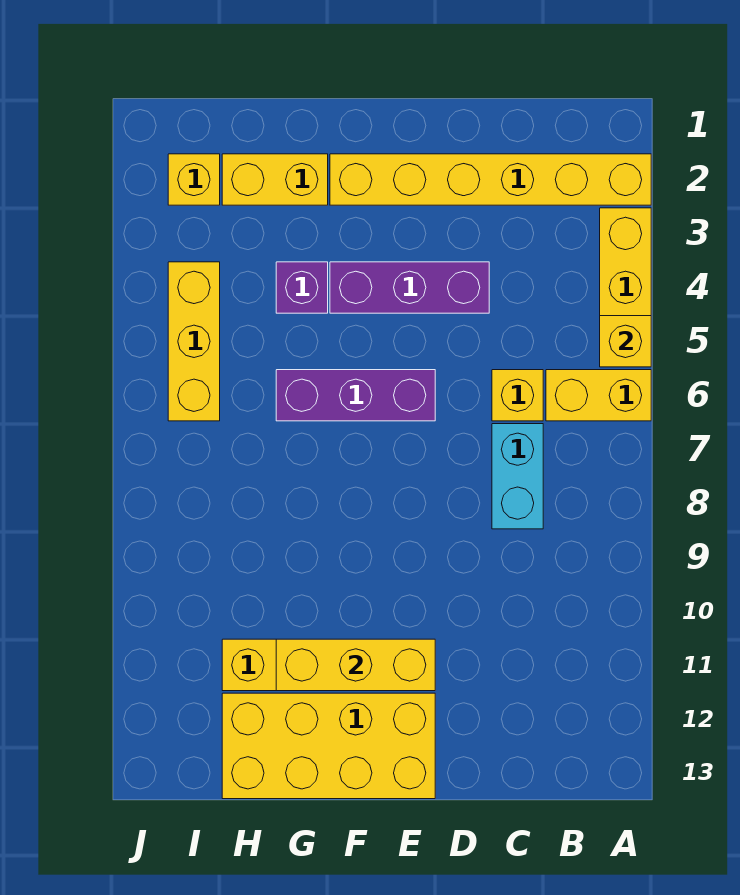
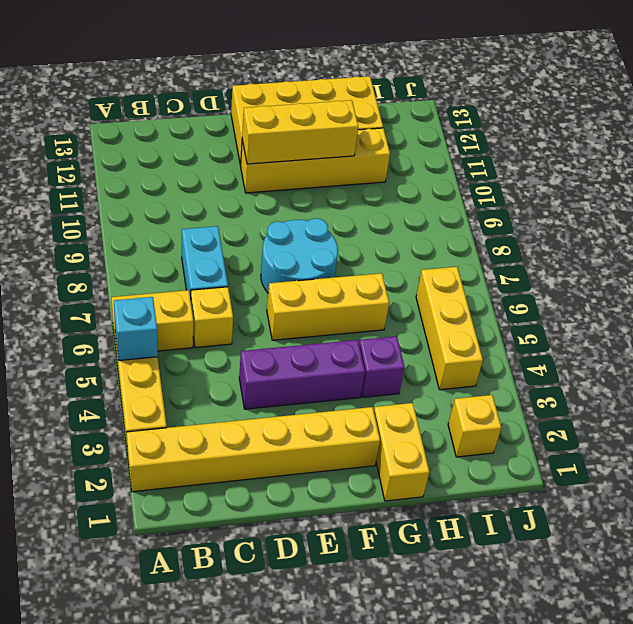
yellow 1x1 brick [600,316,651,367] -> cyan 1x1 brick [114,297,158,360]
purple 1x3 brick [276,370,435,421] -> yellow 1x3 brick [267,273,389,340]
none -> cyan 2x2 round brick [261,218,338,293]
yellow 1x2 brick [222,154,328,205] -> yellow 1x2 brick turned to [374,403,429,501]

